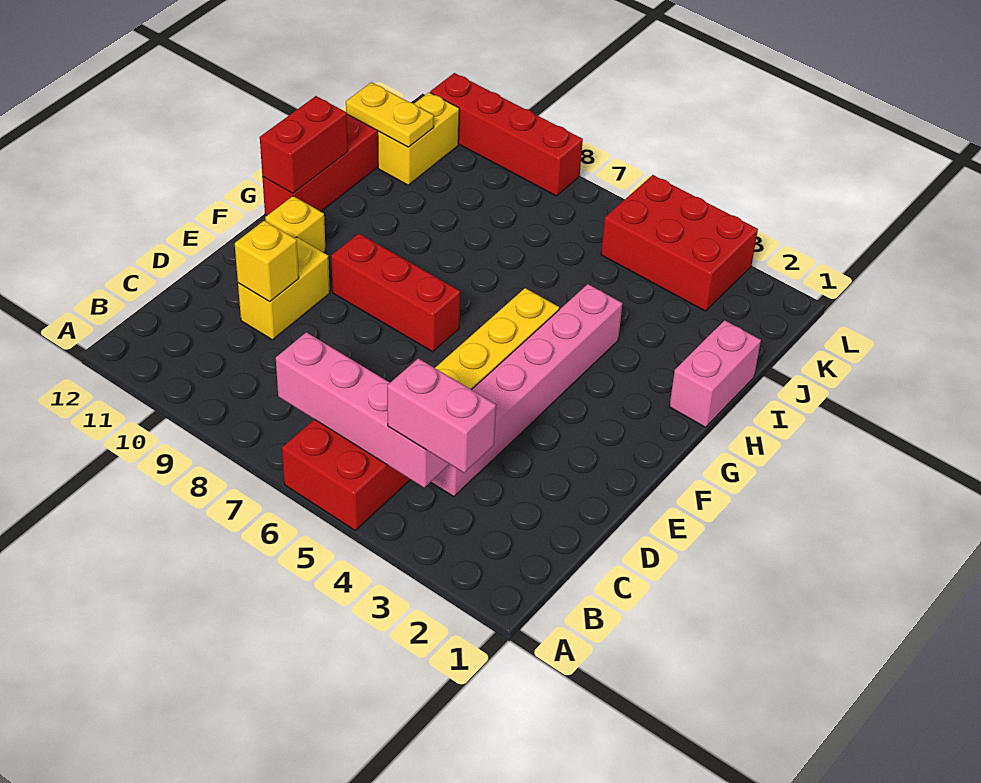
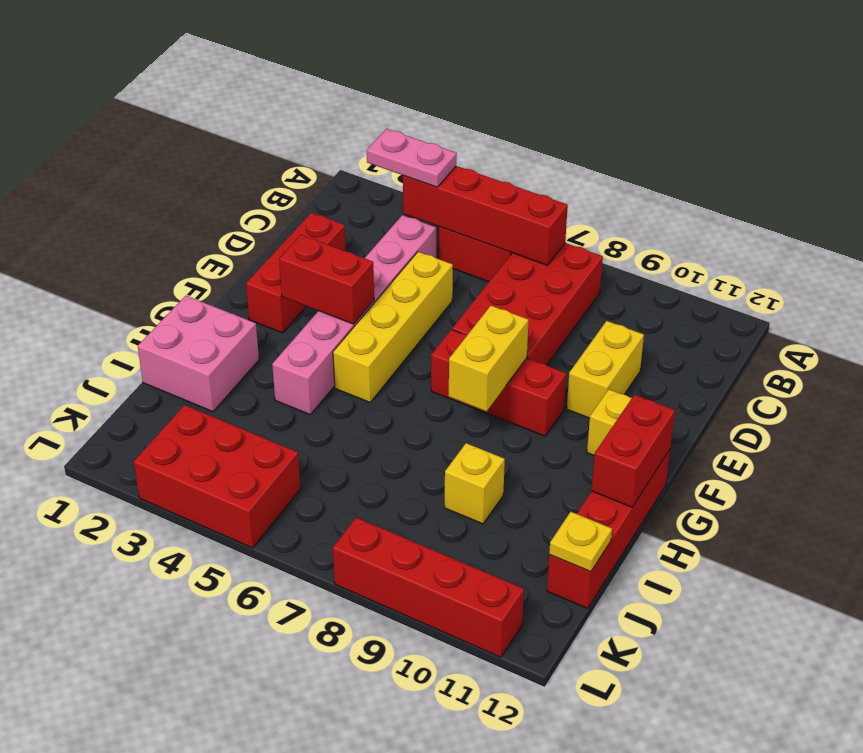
pink 1x2 brick [387,358,496,473] -> pink 1x2 plate [367,129,457,187]
pink 1x4 brick [276,332,449,488] -> red 1x4 brick [403,166,568,265]
none -> red 2x4 brick [452,243,603,365]
none -> red 1x3 brick [246,213,346,333]
yellow 1x1 brick [235,221,299,302] -> yellow 1x1 brick moved to [445,443,505,524]
none -> red 1x2 brick [279,235,374,324]
pink 1x2 brick [669,320,761,427] -> pink 2x2 brick [138,296,259,412]
yellow 1x2 brick [378,92,459,185] -> yellow 1x2 brick moved to [449,306,529,411]
yellow 1x2 plate [346,82,434,147] -> yellow 1x1 plate [549,512,612,572]

